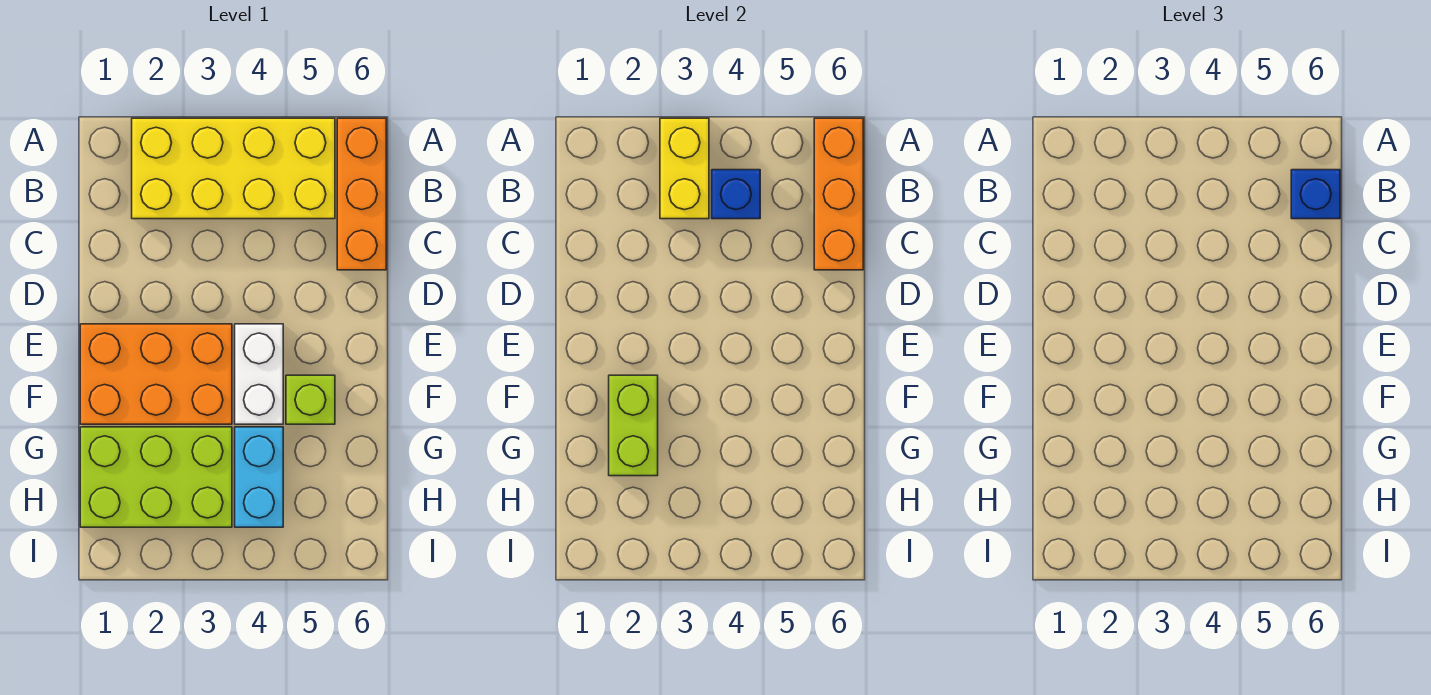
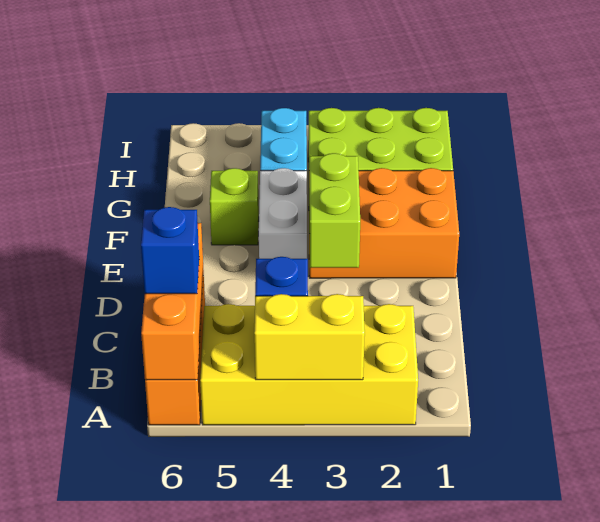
yellow 1x2 brick [660,118,709,219] -> yellow 1x2 brick turned to [254,294,365,380]
lime 1x2 brick [609,375,658,476] -> lime 1x2 brick moved to [309,153,360,268]

